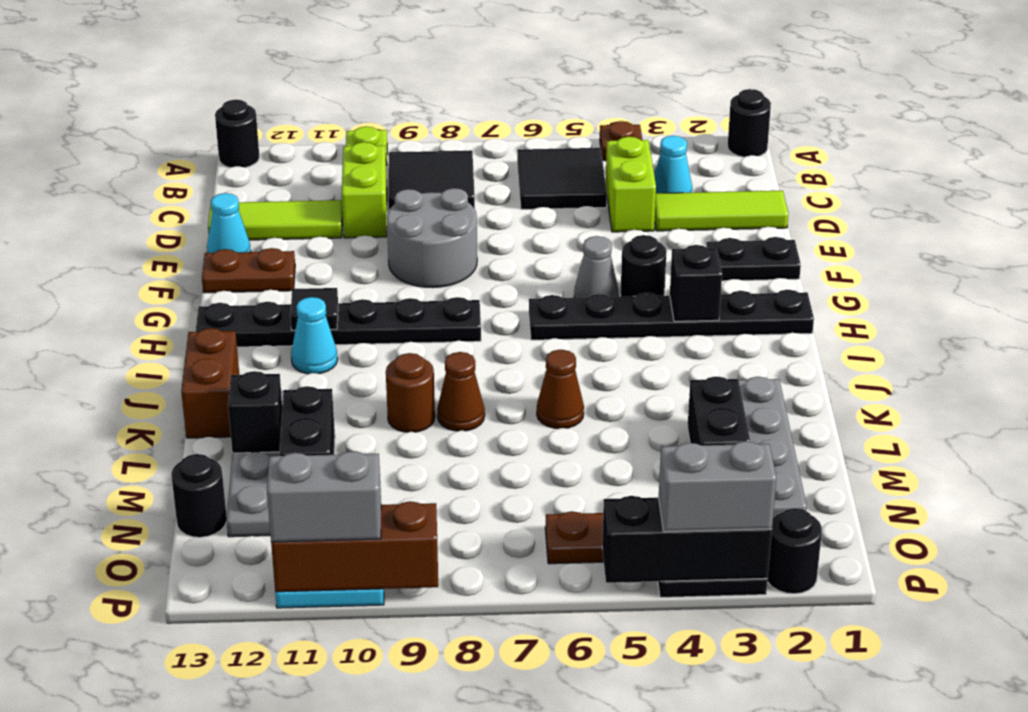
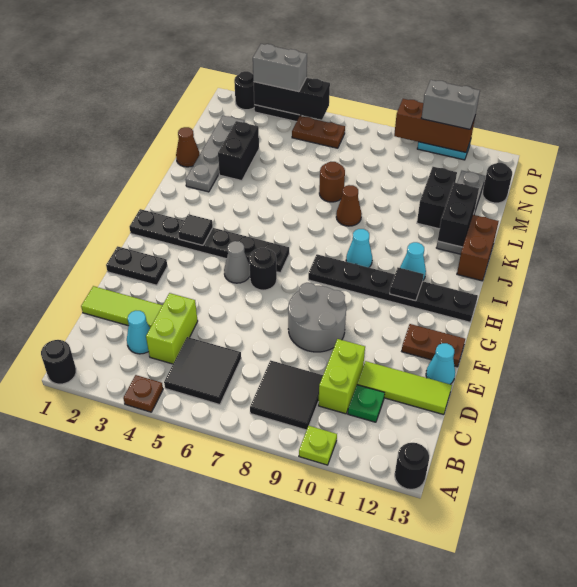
none -> green 1x1 plate [348,385,385,422]
black 1x1 round brick [620,235,667,297] -> black 1x1 round brick moved to [249,248,277,290]
black 1x1 brick [670,245,722,321] -> black 1x1 tile [178,214,213,245]
none -> cyan 1x1 cone [346,229,372,267]
brown 1x1 cone [537,350,584,429] -> brown 1x1 cone moved to [176,127,200,167]
brown 1x1 round brick [386,353,435,432] -> brown 1x1 round brick moved to [319,162,345,202]
black 1x1 brick [228,371,282,453] -> black 1x2 brick [438,183,479,247]

